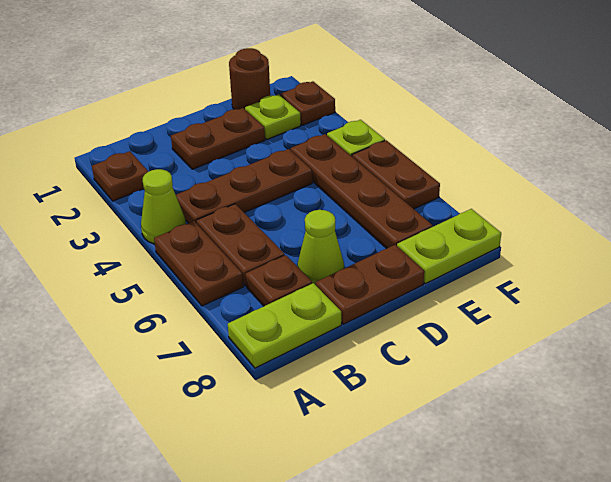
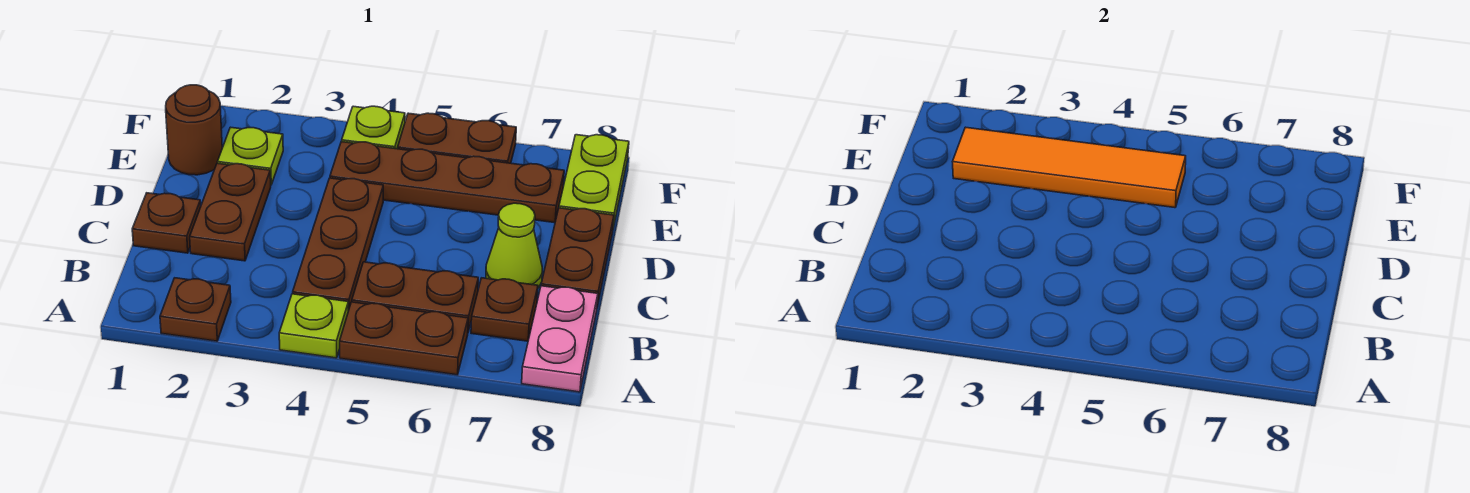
lime 1x1 cone [141,169,186,244] -> lime 1x1 plate [279,294,348,358]
lime 1x2 plate [228,283,341,368] -> pink 1x2 plate [522,286,598,392]
none -> orange 1x4 tile [953,127,1186,208]
brown 1x1 plate [280,81,335,125] -> brown 1x1 plate moved to [132,193,201,253]

